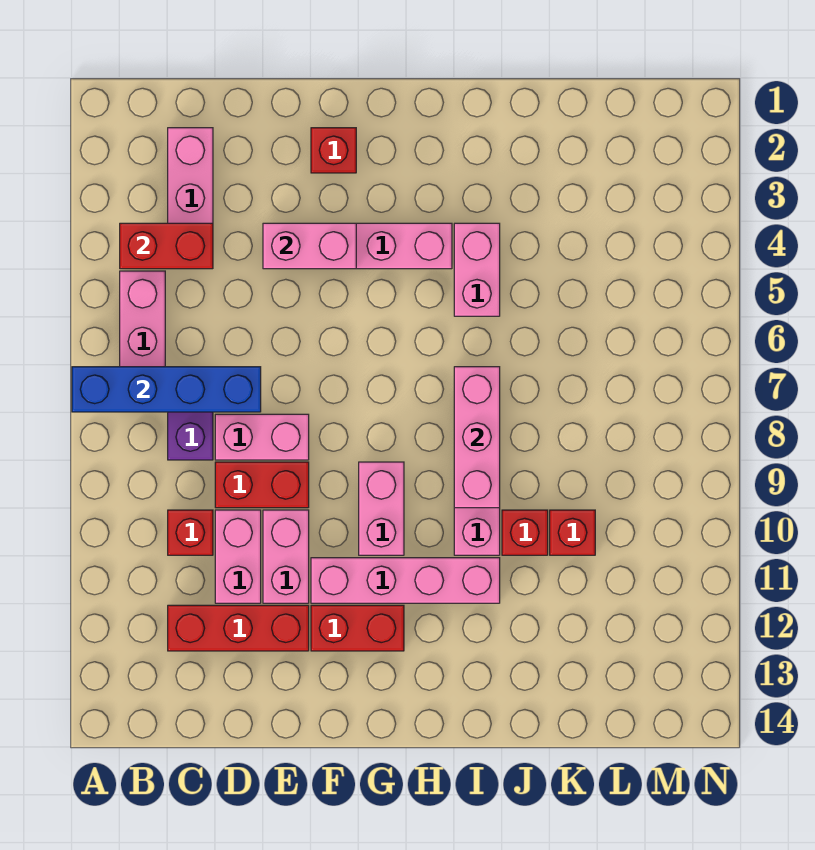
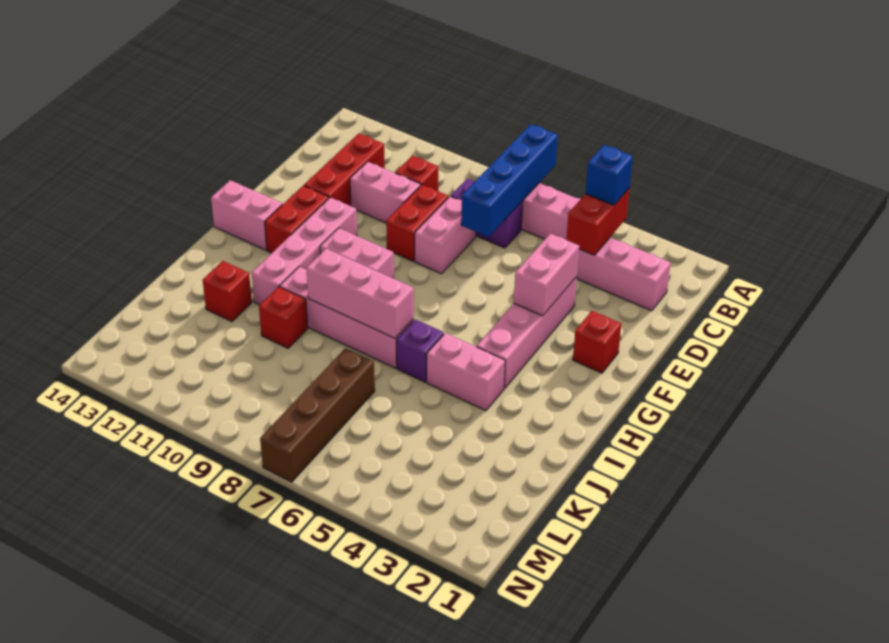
none -> blue 1x1 brick [585,145,633,205]
pink 1x2 brick [263,510,309,603] -> pink 1x2 brick moved to [211,180,282,250]
none -> purple 1x1 brick [397,319,444,382]
none -> brown 1x4 brick [260,348,375,482]
red 1x1 brick [550,510,595,555] -> red 1x1 brick moved to [203,261,252,322]

